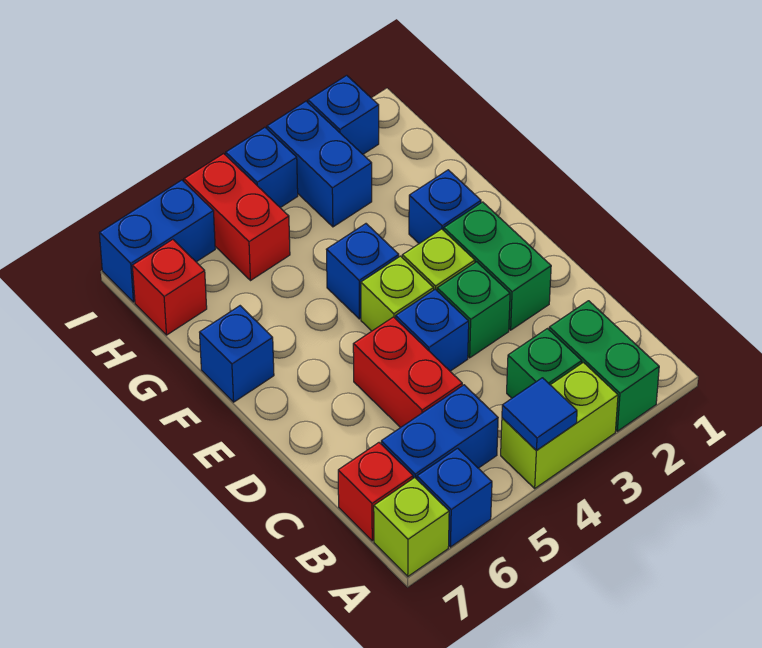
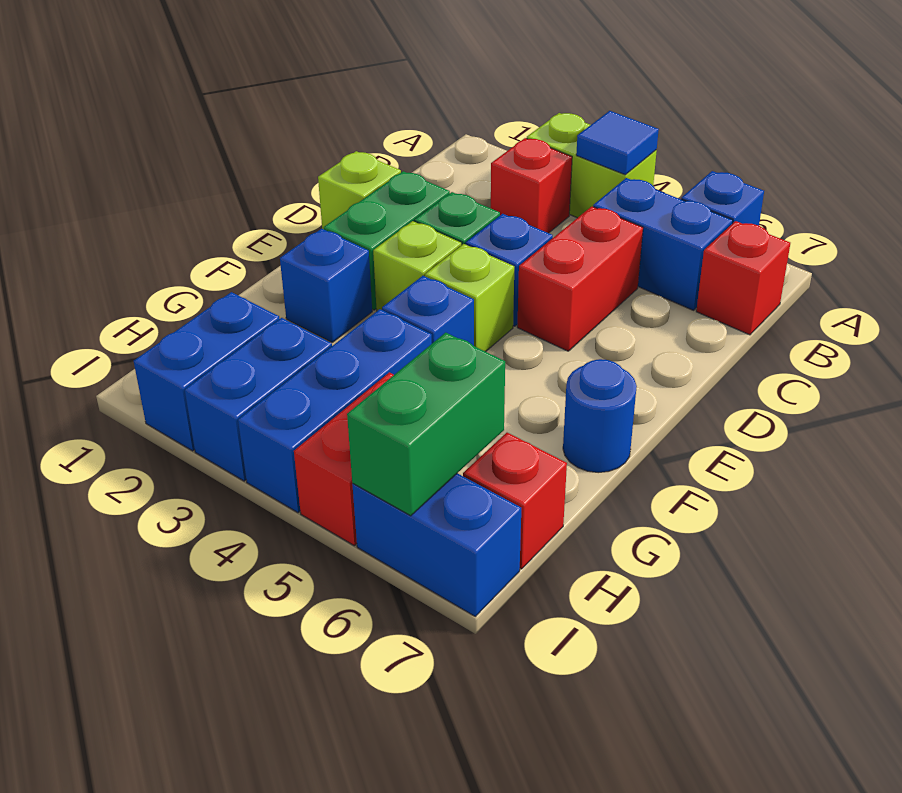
green 1x2 brick [549,301,659,431] -> green 1x2 brick moved to [347,333,505,516]
lime 1x1 brick [374,478,449,576] -> lime 1x1 brick moved to [318,151,401,229]
green 1x1 brick [507,329,582,398] -> red 1x1 brick [491,138,572,233]
blue 1x1 brick [200,306,274,402] -> blue 1x1 round brick [563,359,637,473]
blue 1x1 brick [308,75,379,154] -> blue 1x2 brick [134,292,279,451]
blue 1x1 brick [226,127,298,208] -> blue 1x3 brick [238,309,432,513]

